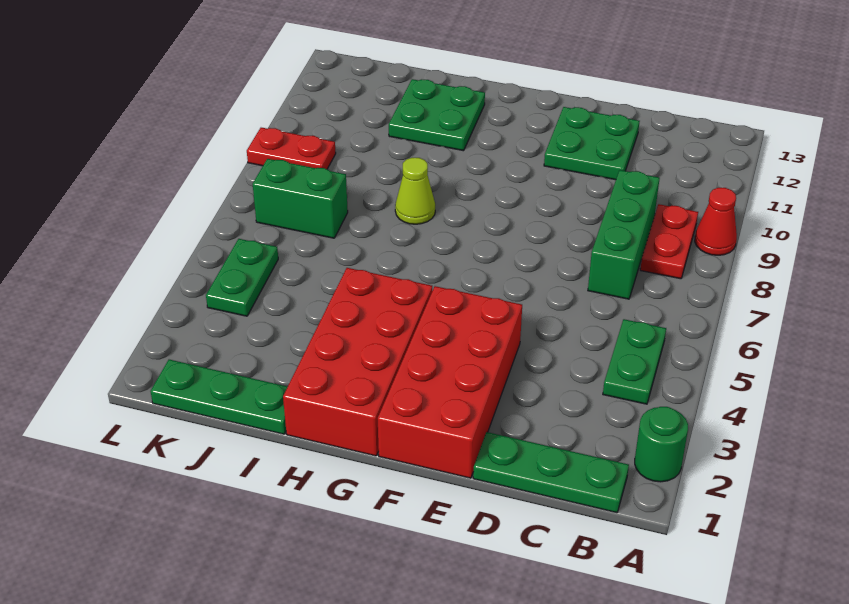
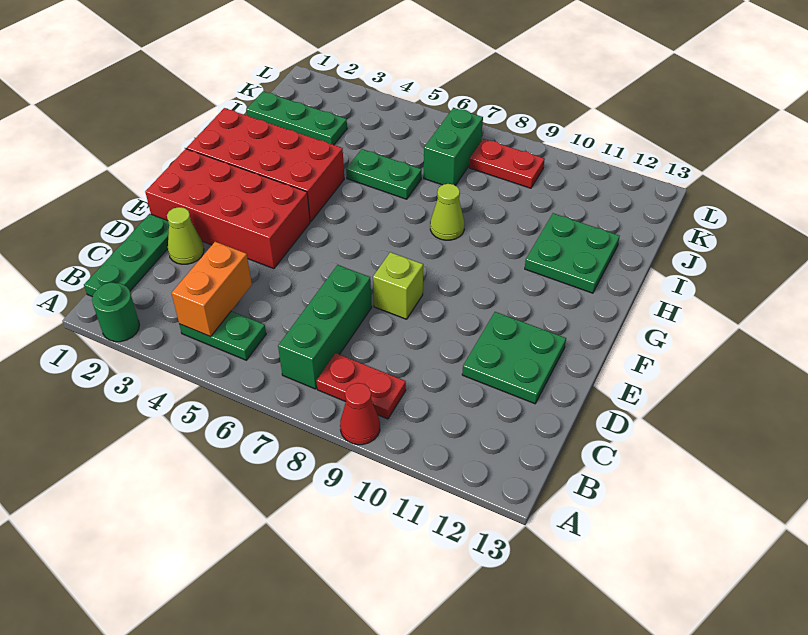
none -> orange 1x2 brick [172,242,252,337]
green 1x3 brick [588,170,660,299] -> green 1x3 brick turned to [278,265,372,389]
none -> lime 1x1 cone [167,207,204,264]
none -> lime 1x1 brick [373,252,423,319]
green 1x3 plate [151,360,288,434] -> green 1x3 plate turned to [246,92,347,145]
green 1x2 plate [206,239,278,316] -> green 1x2 plate moved to [346,149,422,199]
red 1x2 plate [247,128,336,169] -> red 1x2 plate turned to [469,139,545,188]

